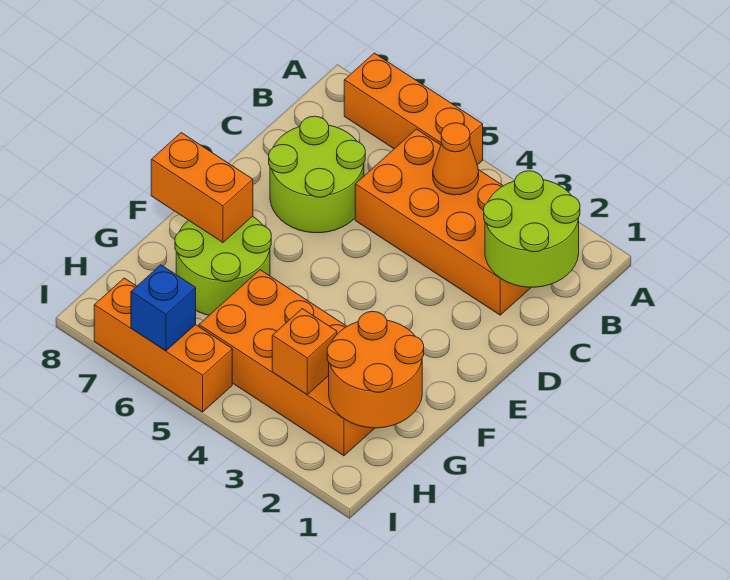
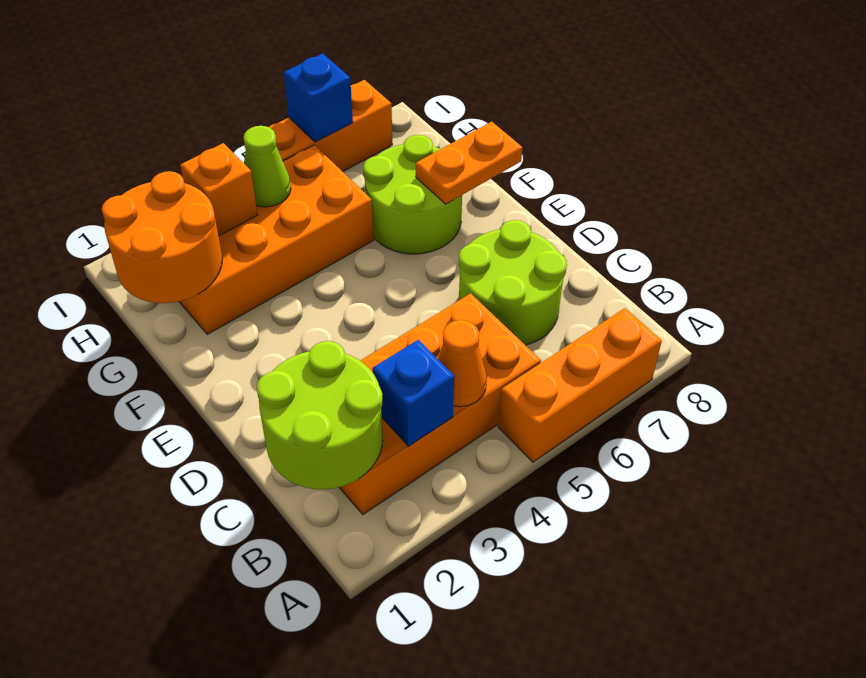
none -> blue 1x1 brick [372,340,454,446]
orange 1x2 brick [151,133,253,242] -> orange 1x2 plate [416,122,522,204]
none -> lime 1x1 cone [244,126,291,207]

